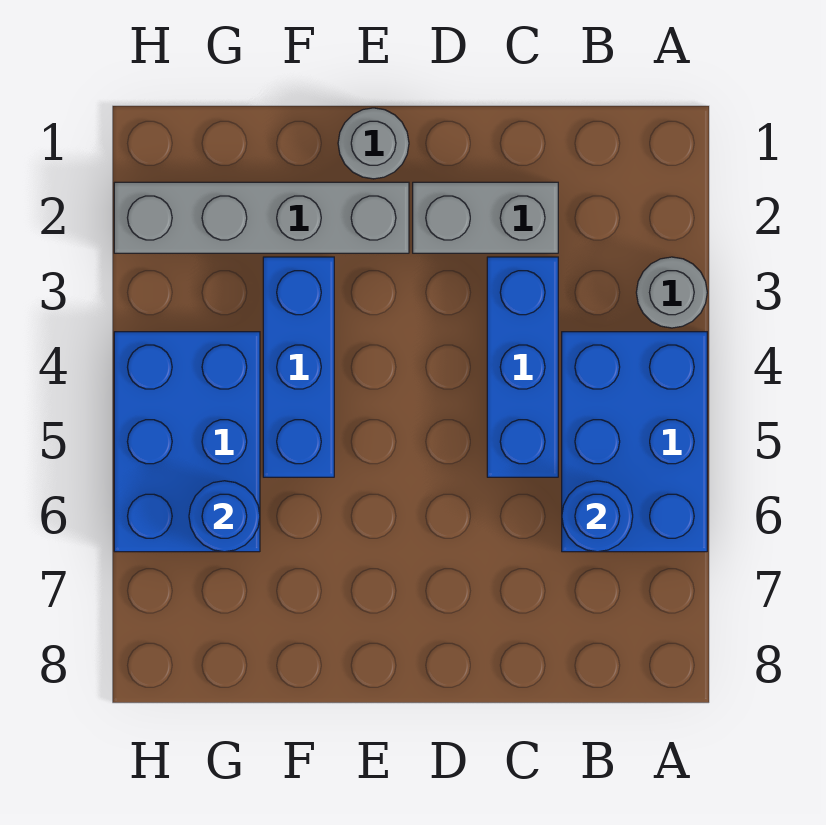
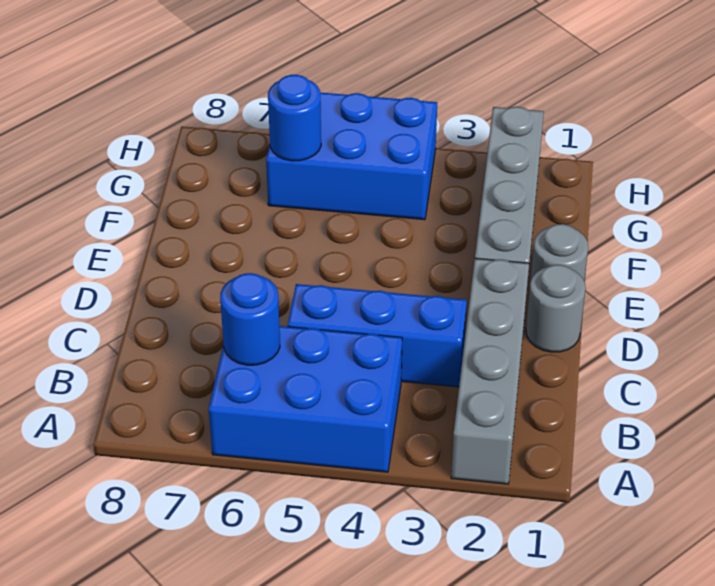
grey 1x1 round brick [636,257,707,328] -> grey 1x1 round brick moved to [526,265,586,352]
grey 1x2 brick [413,182,558,253] -> grey 1x4 brick [451,258,529,484]
blue 1x3 brick [263,257,334,477] -> none

